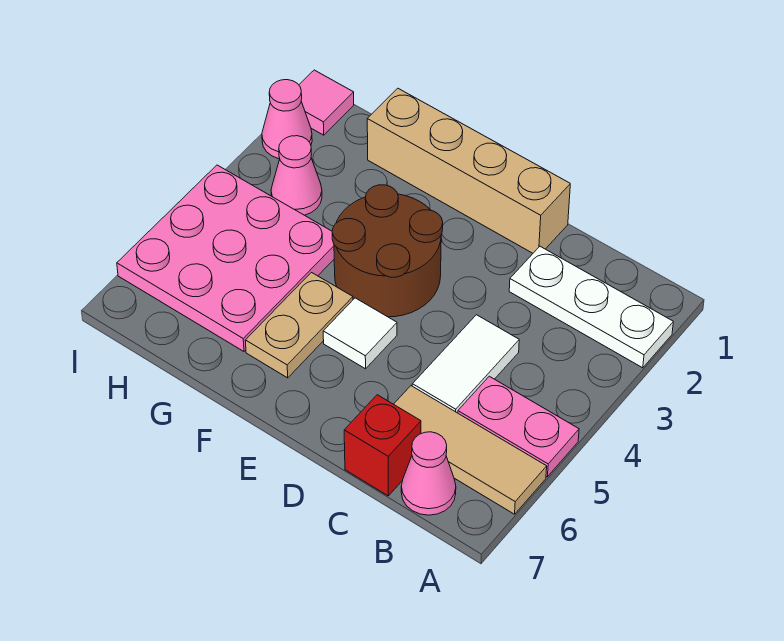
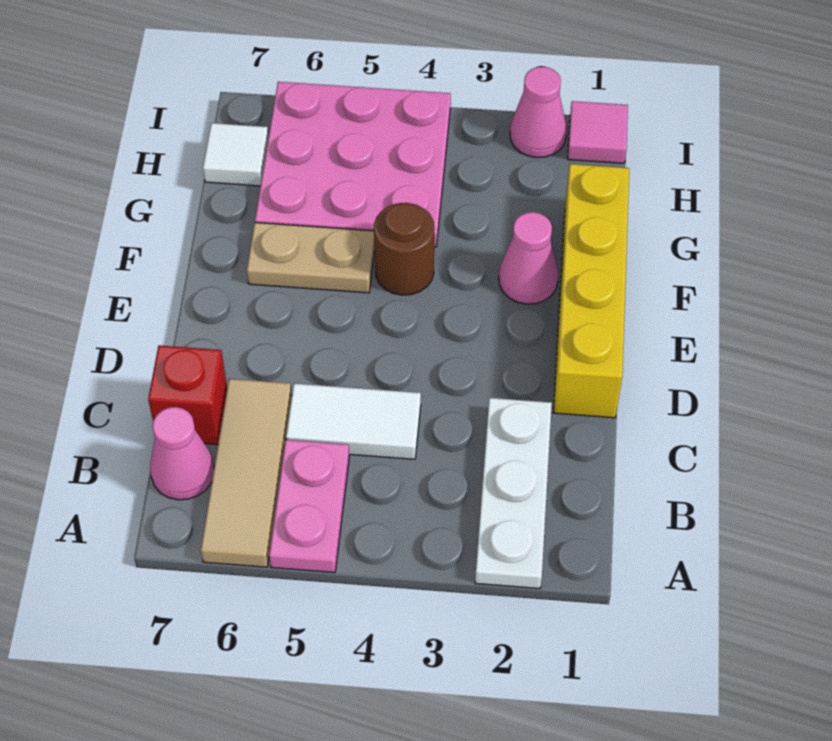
tan 1x4 brick [367,88,570,253] -> yellow 1x4 brick [553,164,629,418]
brown 2x2 round brick [332,185,443,317] -> brown 1x1 round brick [374,203,435,295]
white 1x1 tile [323,298,397,369] -> white 1x1 tile moved to [203,123,269,186]
pink 1x1 cone [271,136,322,215] -> pink 1x1 cone moved to [499,212,559,304]

